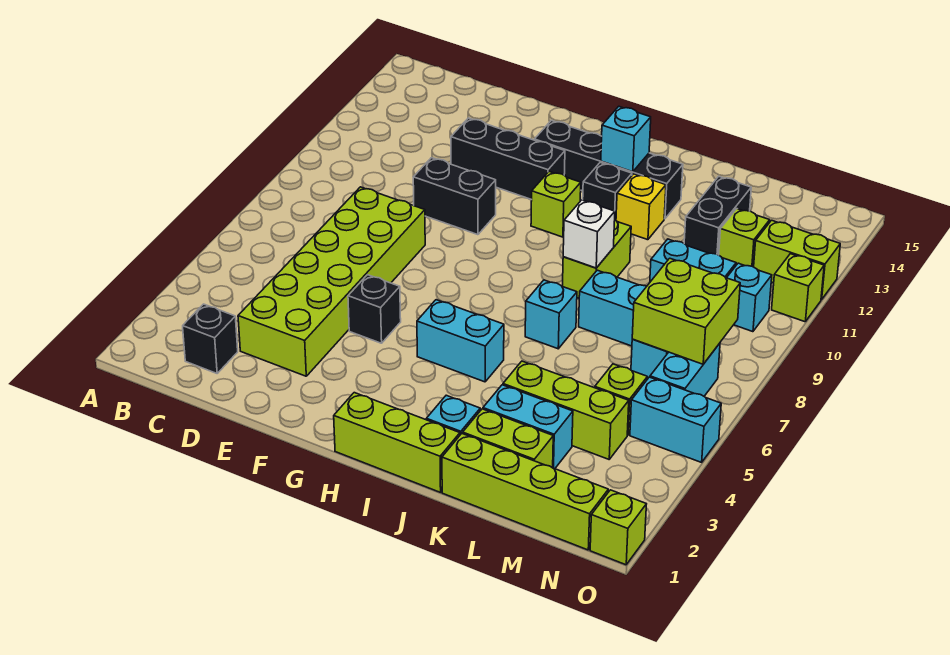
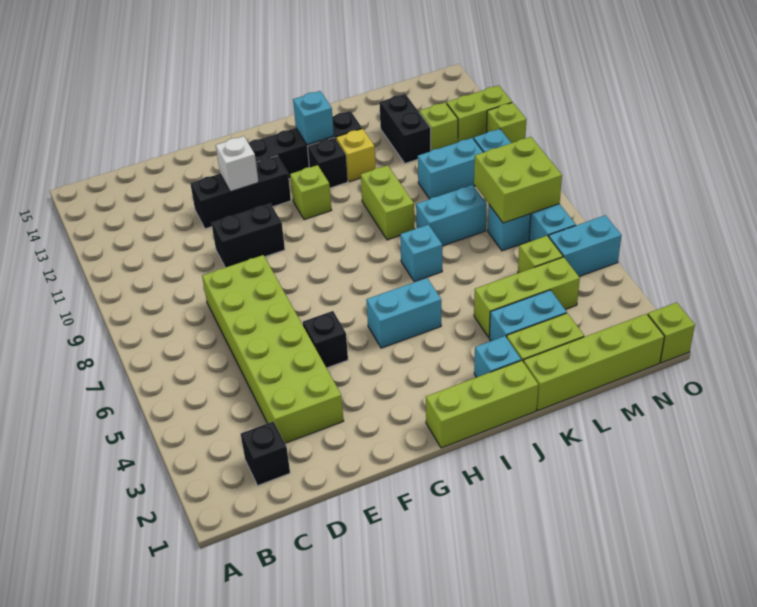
white 1x1 brick [563,200,615,268] -> white 1x1 brick moved to [216,136,258,192]

